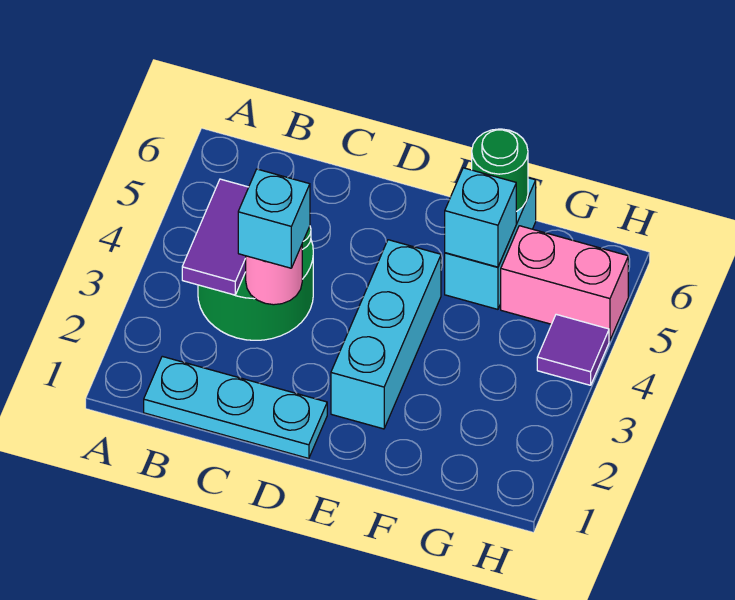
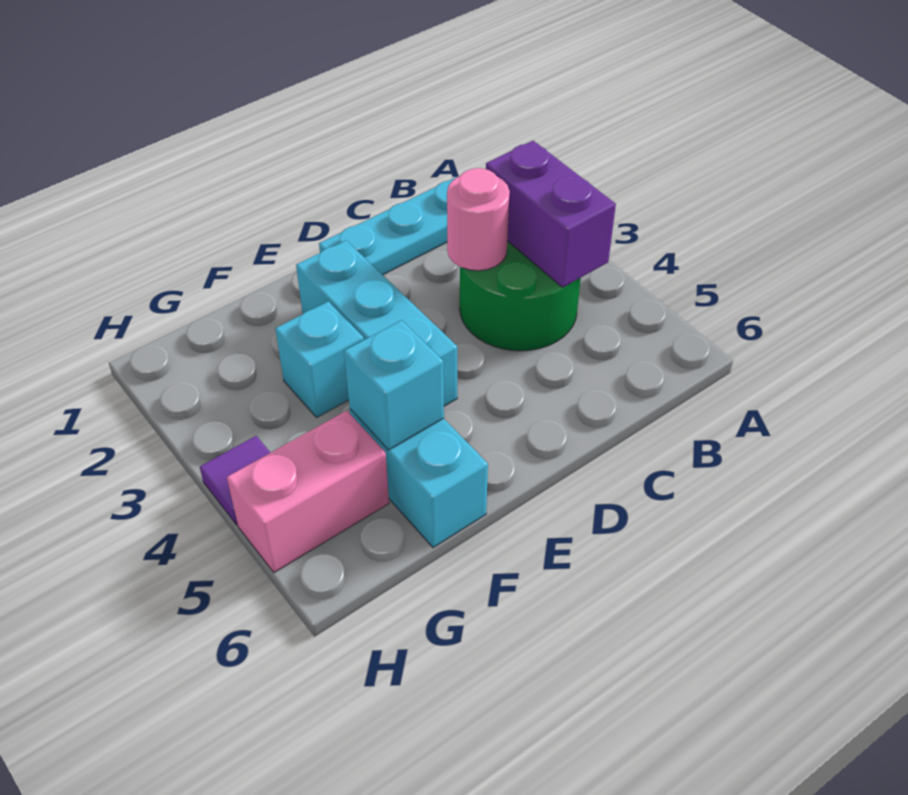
purple 1x2 tile [182,179,249,295] -> purple 1x2 brick [486,141,616,287]
cyan 1x1 brick [238,169,310,268] -> cyan 1x1 brick moved to [275,301,364,417]
green 1x1 round brick [472,129,528,212] -> none

